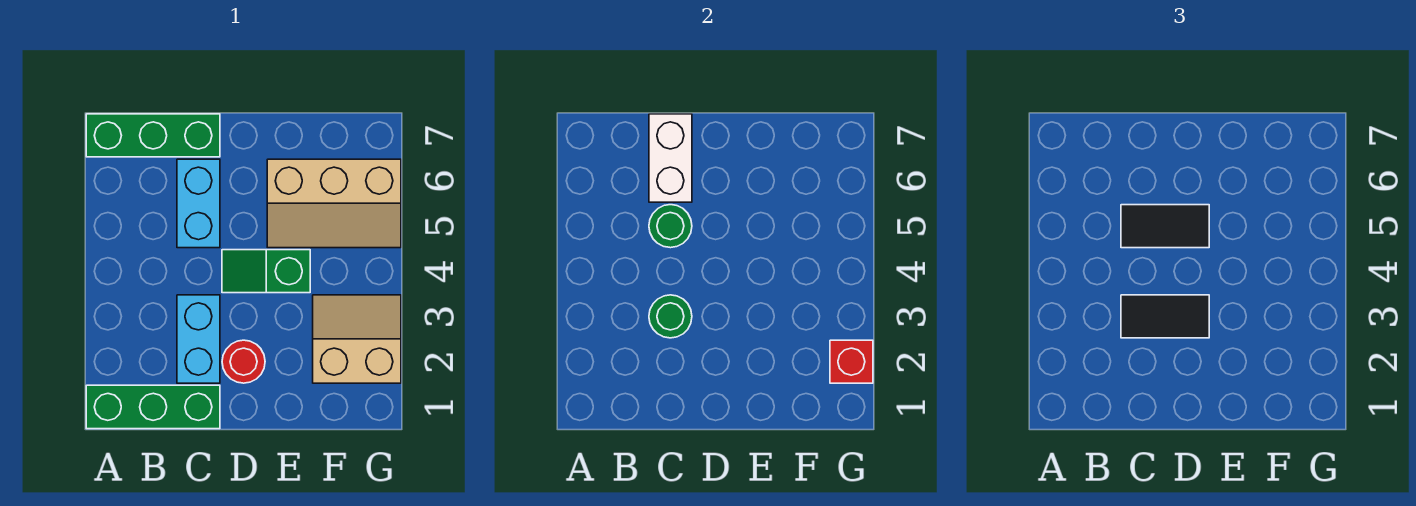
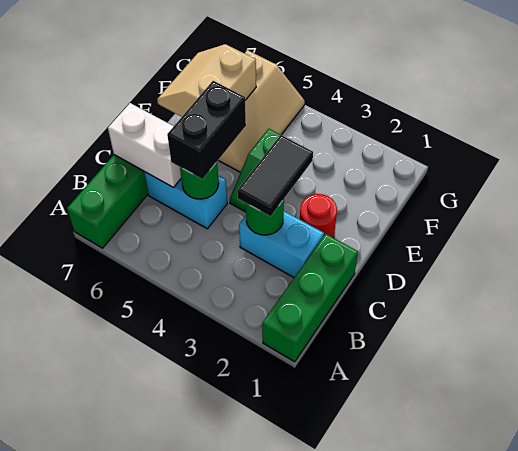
black 1x2 tile [1121,205,1209,248] -> black 1x2 brick [167,81,246,179]
tan 2x2 slope [313,295,401,383] -> tan 2x2 slope moved to [157,44,256,117]
red 1x1 brick [830,340,873,383] -> none

